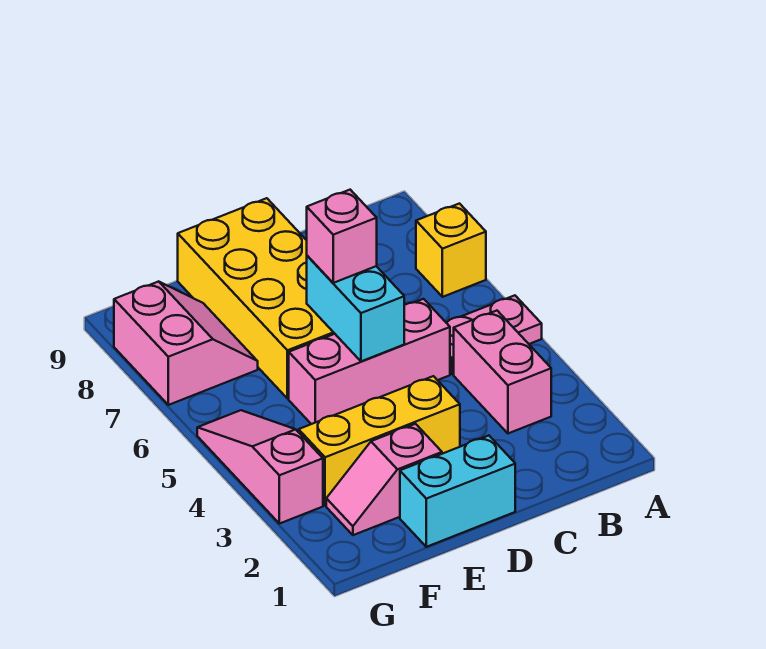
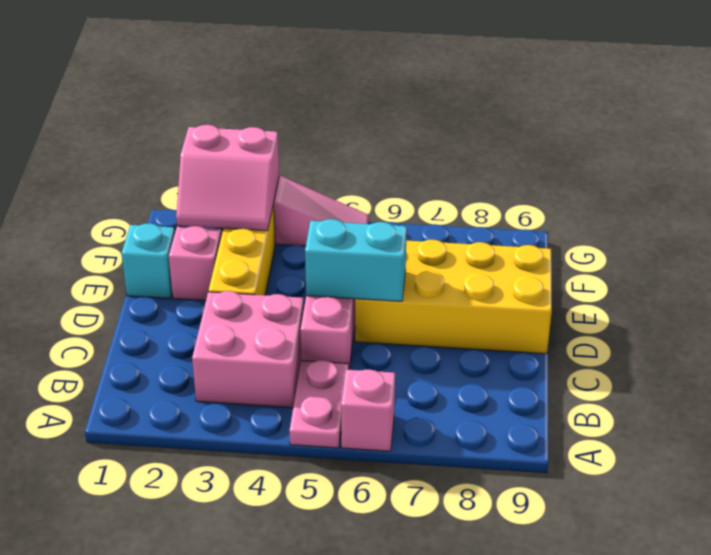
yellow 1x1 brick [416,204,486,297] -> none
pink 1x2 brick [454,311,551,433] -> pink 2x2 brick [192,291,304,408]
cyan 1x2 brick [400,436,515,547] -> cyan 1x1 brick [121,223,175,298]
pink 1x1 brick [307,190,377,283] -> pink 1x1 brick moved to [341,369,395,451]
pink 2x2 slope [114,281,258,405] -> pink 2x2 slope moved to [176,125,279,231]

